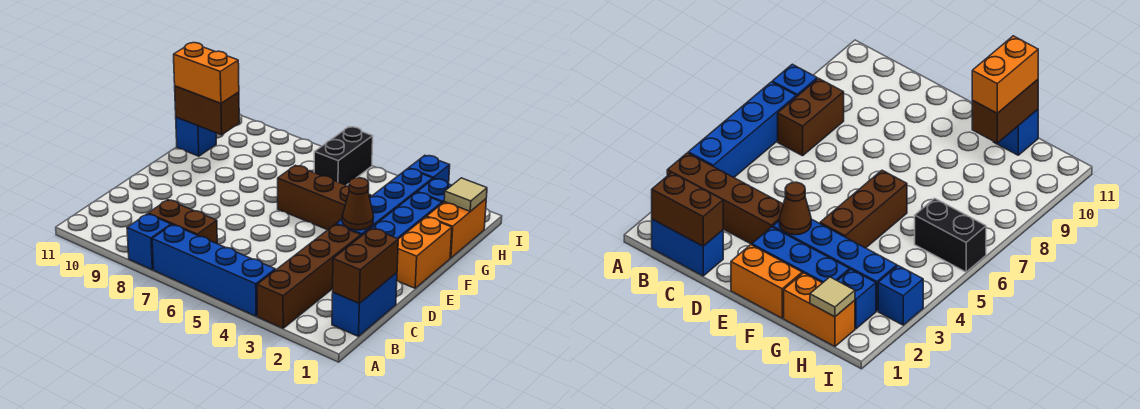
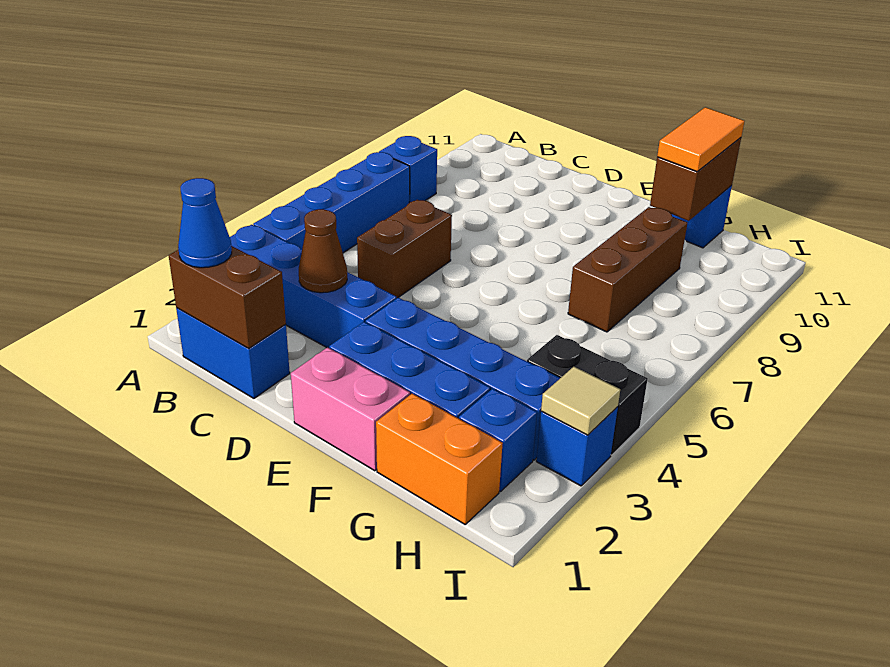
brown 1x4 brick [257,224,361,328] -> blue 1x4 brick [230,225,396,348]
none -> blue 1x1 cone [178,178,232,268]
brown 1x2 brick [148,200,217,244] -> brown 1x2 brick moved to [357,200,452,299]
orange 1x2 brick [397,217,452,288] -> pink 1x2 brick [291,347,410,471]
brown 1x1 cone [342,178,374,230] -> brown 1x1 cone moved to [299,209,347,293]
brown 1x3 brick [278,165,371,230] -> brown 1x3 brick moved to [568,207,687,332]
orange 1x2 brick [174,43,239,103] -> orange 1x2 tile [657,107,744,172]
tan 1x1 tile [444,178,487,211] -> tan 1x1 tile moved to [541,367,620,435]
black 1x2 brick [314,127,373,185] -> black 1x2 brick moved to [527,335,648,455]

